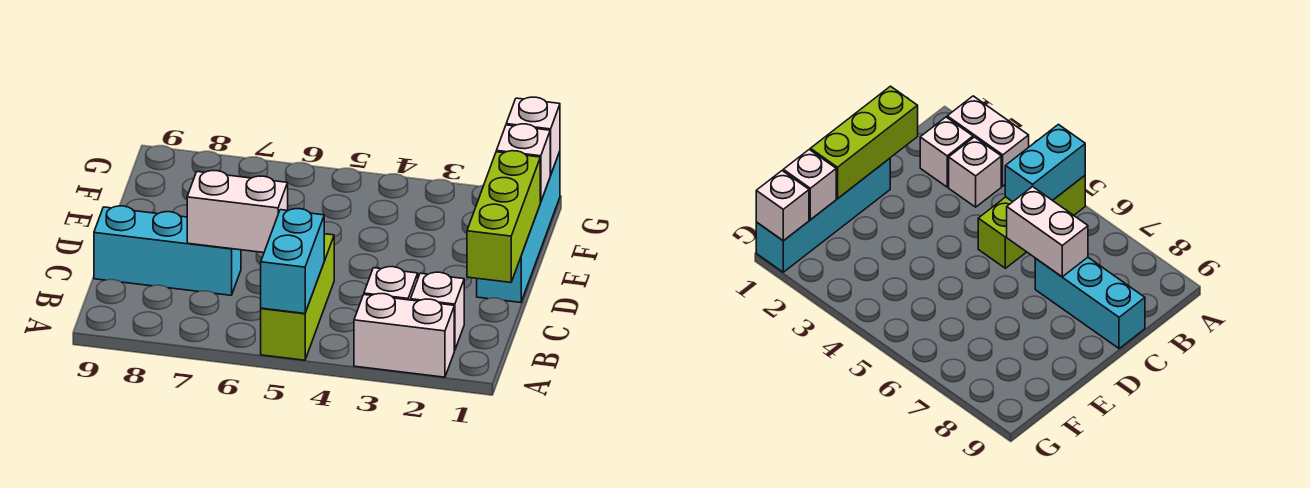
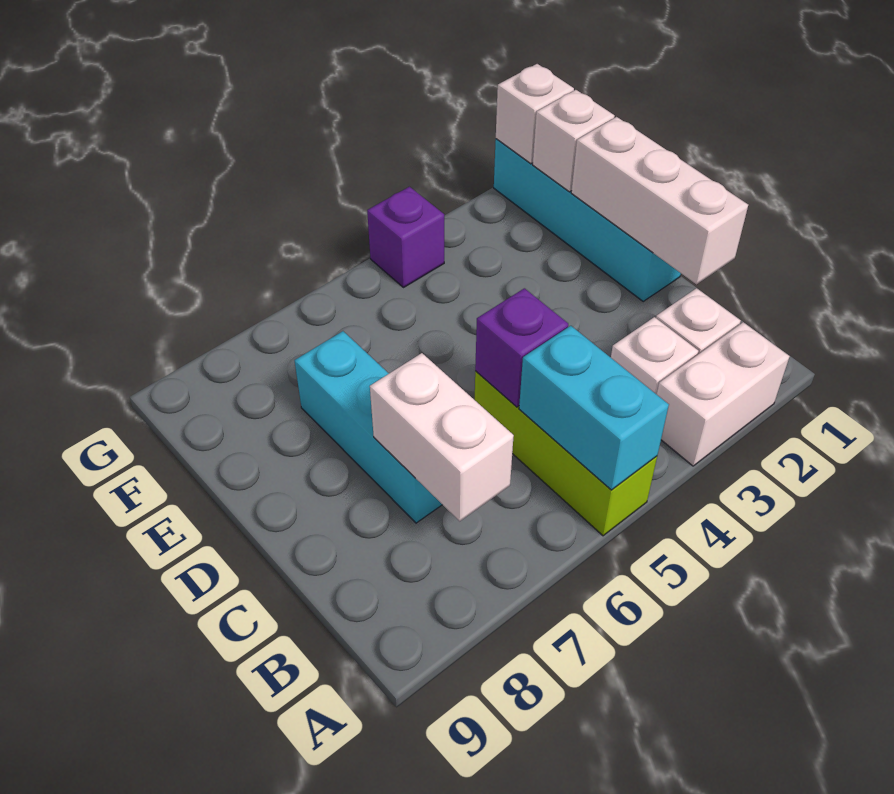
lime 1x3 brick [467,151,540,282] -> white 1x3 brick [571,117,748,284]
none -> purple 1x1 brick [475,288,568,407]
white 1x2 brick [187,171,288,253] -> white 1x2 brick turned to [370,353,514,521]
cyan 1x3 brick [94,206,241,295] -> cyan 1x3 brick turned to [295,331,442,523]
none -> purple 1x1 brick [367,187,444,287]

